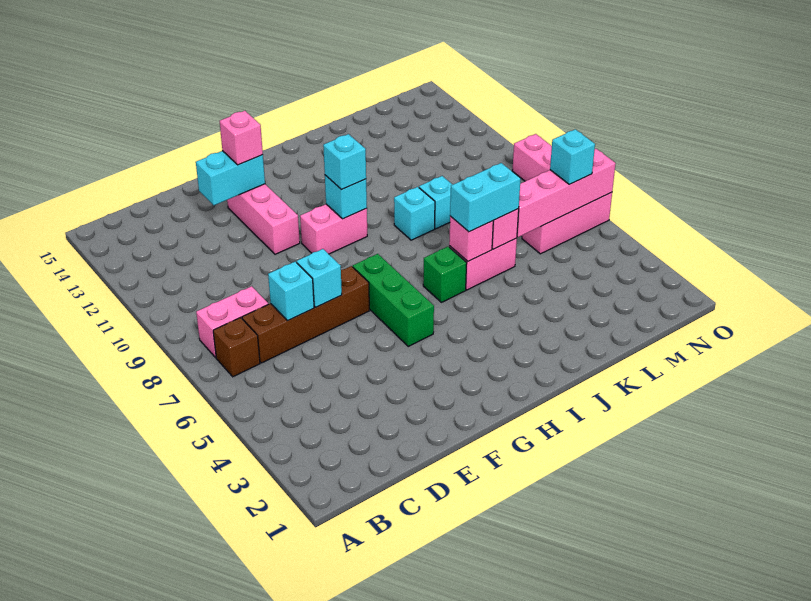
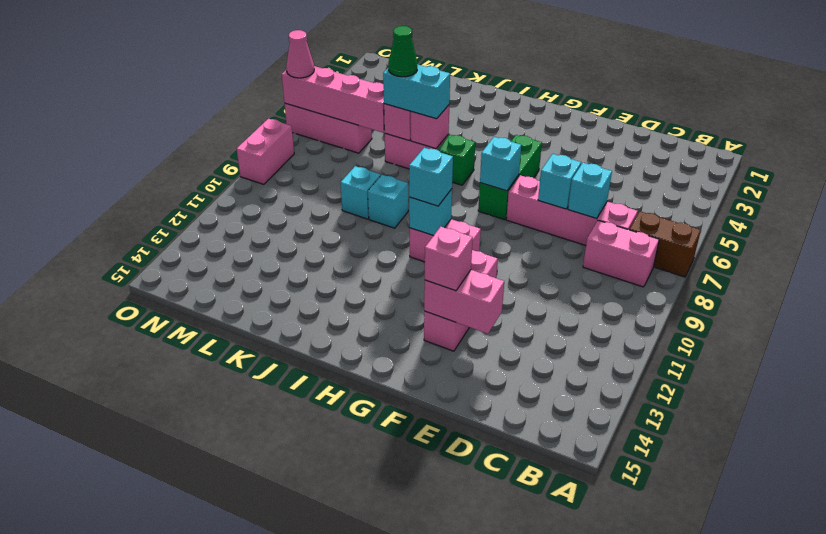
brown 1x1 brick [213,318,260,377] -> brown 1x2 brick [629,211,701,277]
brown 1x4 brick [242,266,369,363] -> pink 1x4 brick [506,175,638,245]
cyan 1x2 brick [196,151,265,205] -> pink 1x2 brick [424,270,504,334]
none -> green 1x1 cone [388,26,417,77]
cyan 1x1 brick [550,129,595,184] -> cyan 1x1 brick moved to [480,137,521,191]
none -> pink 1x1 cone [286,30,314,78]

